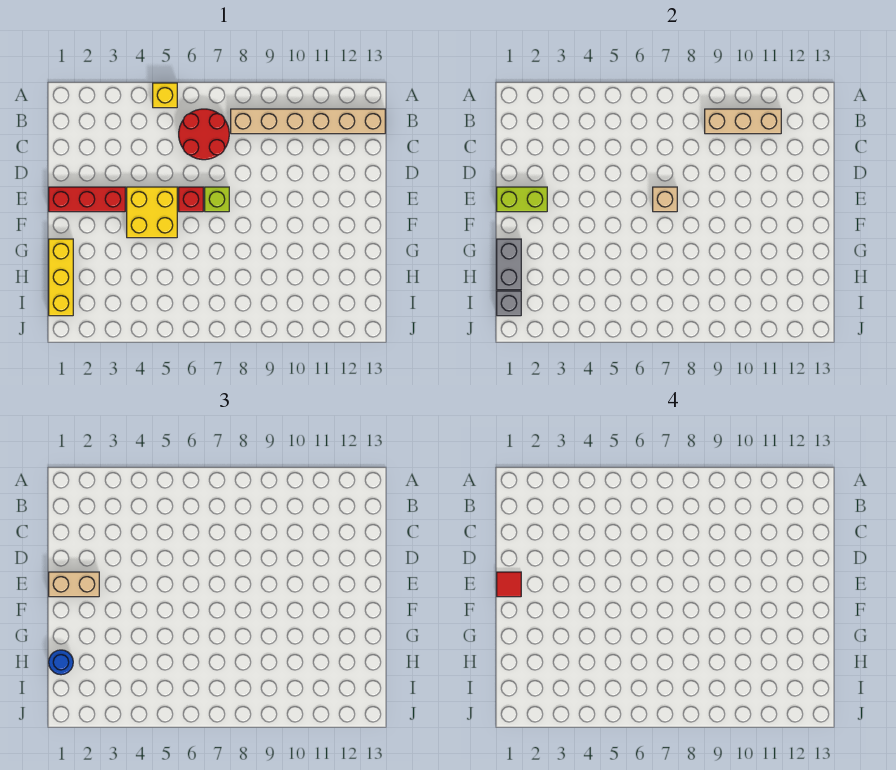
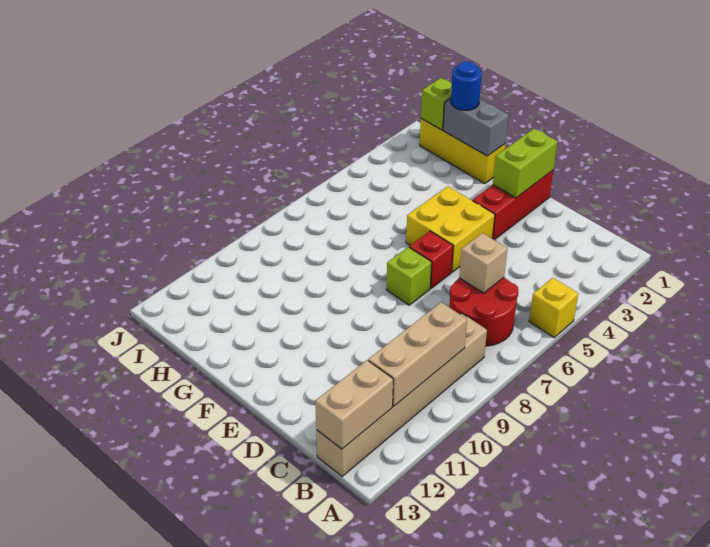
tan 1x2 brick [49,572,99,597] -> tan 1x2 brick moved to [315,360,393,449]
red 1x1 tile [497,572,521,597] -> none
tan 1x1 brick [653,187,677,212] -> tan 1x1 brick moved to [459,233,507,293]
grey 1x1 brick [497,291,521,316] -> lime 1x1 brick [421,78,452,130]

